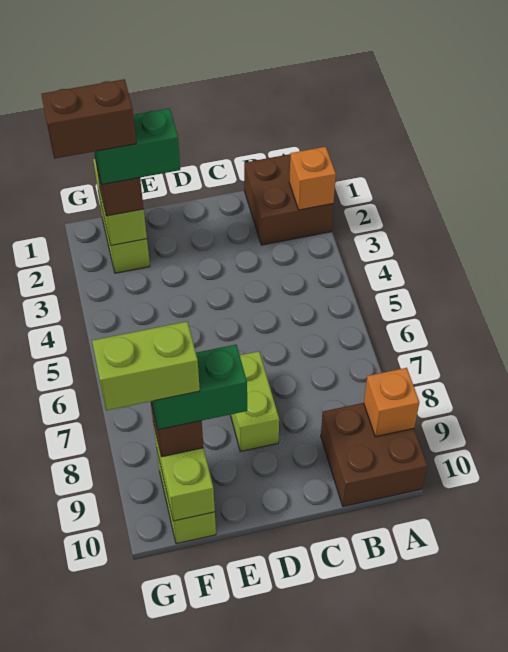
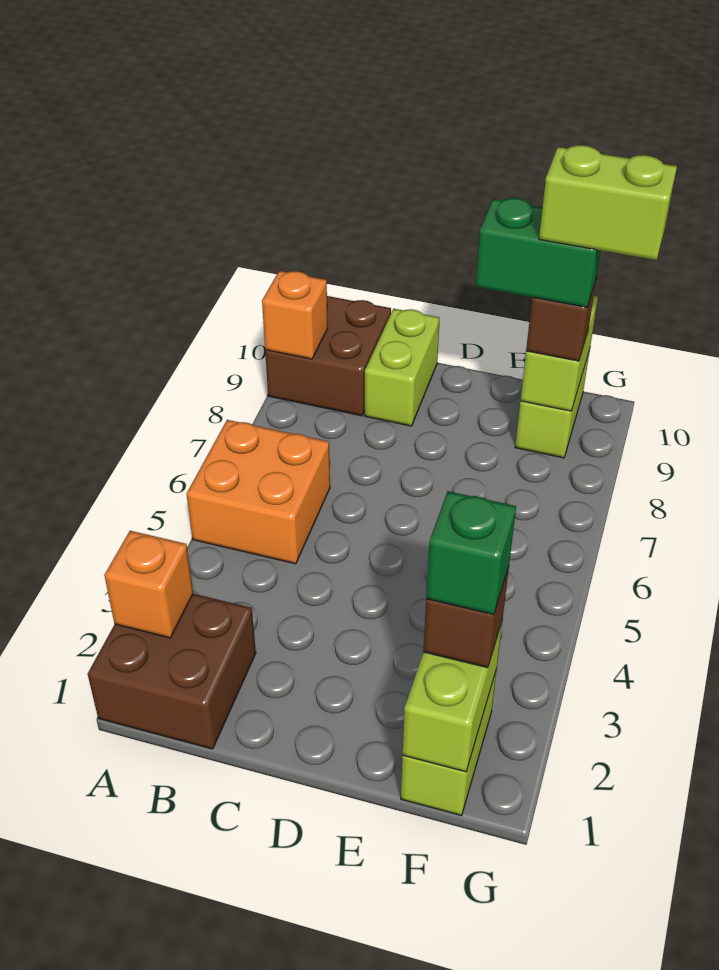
none -> orange 2x2 brick [187,420,330,564]
lime 1x2 brick [231,351,279,452] -> lime 1x2 brick moved to [365,309,440,426]
green 1x2 brick [94,108,180,185] -> green 1x1 brick [426,491,516,615]
brown 1x2 brick [41,79,136,159] -> none

